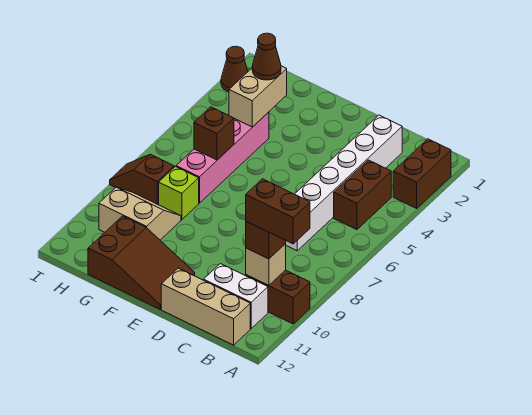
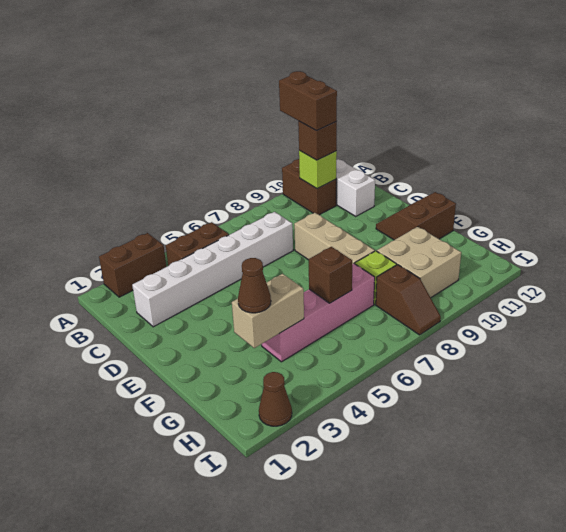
tan 1x1 brick [246,244,286,286] -> lime 1x1 brick [299,150,337,189]
tan 1x3 brick [161,268,250,345] -> tan 1x3 brick moved to [294,213,375,264]
brown 2x3 slope [88,216,195,309] -> brown 2x2 slope [376,192,456,240]
tan 2x2 slope [99,187,181,240] -> tan 2x2 brick [377,227,461,298]

